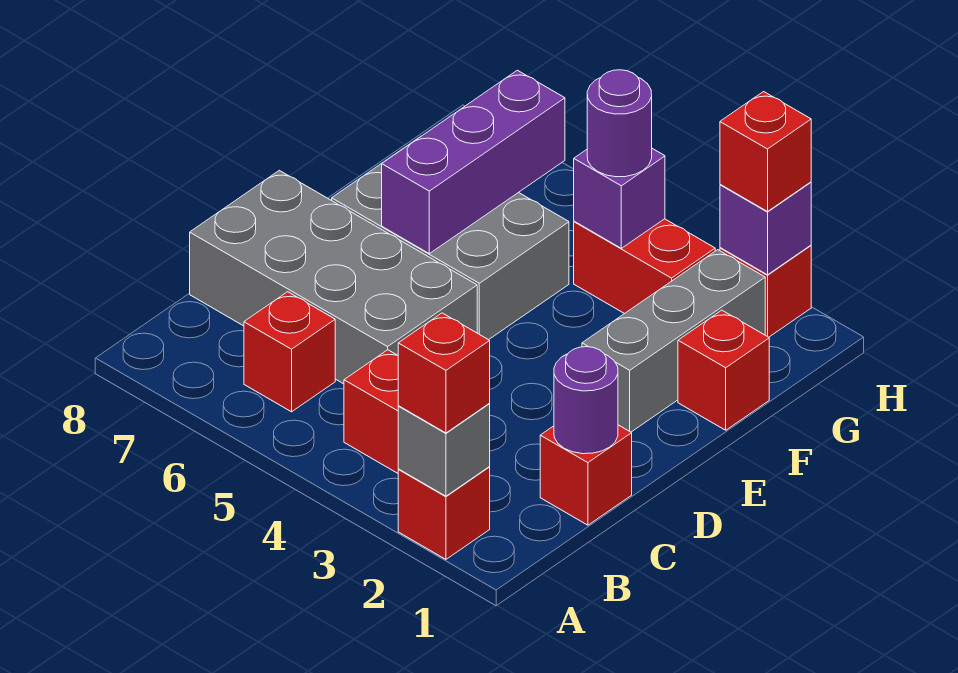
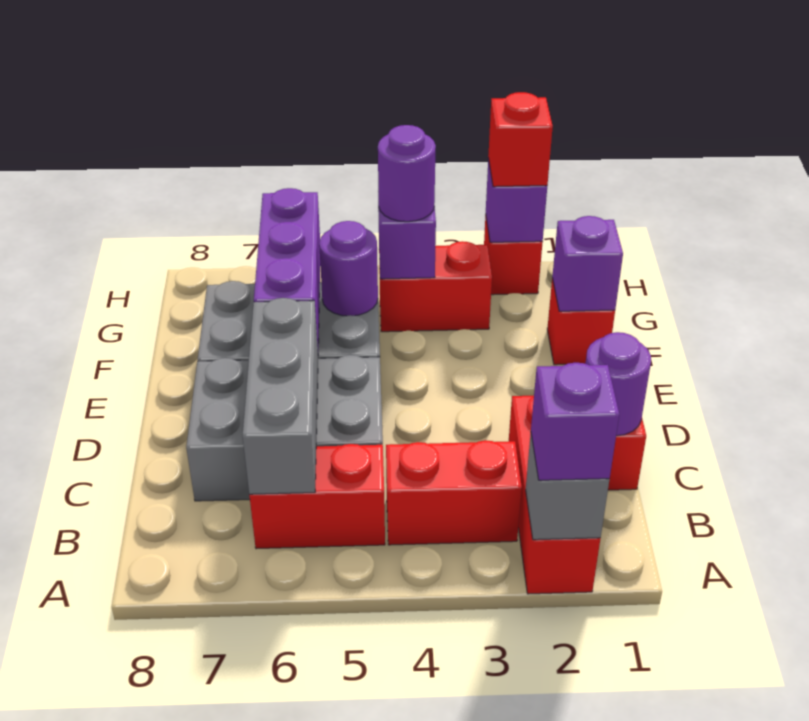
red 1x1 brick [398,467,490,559] -> red 1x3 brick [509,396,600,594]
red 1x1 brick [398,313,490,433] -> purple 1x1 brick [531,363,619,480]
red 1x1 brick [244,292,335,412] -> red 1x2 brick [249,444,385,549]
grey 2x4 brick [190,170,477,384] -> grey 2x3 brick [186,355,383,501]
grey 1x3 brick [582,250,765,432] -> grey 1x3 brick moved to [242,298,318,494]
none -> purple 1x1 brick [552,216,623,311]
none -> purple 1x1 round brick [319,221,378,316]

